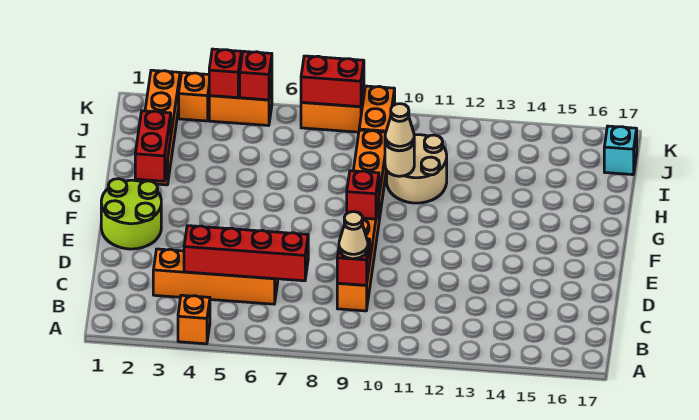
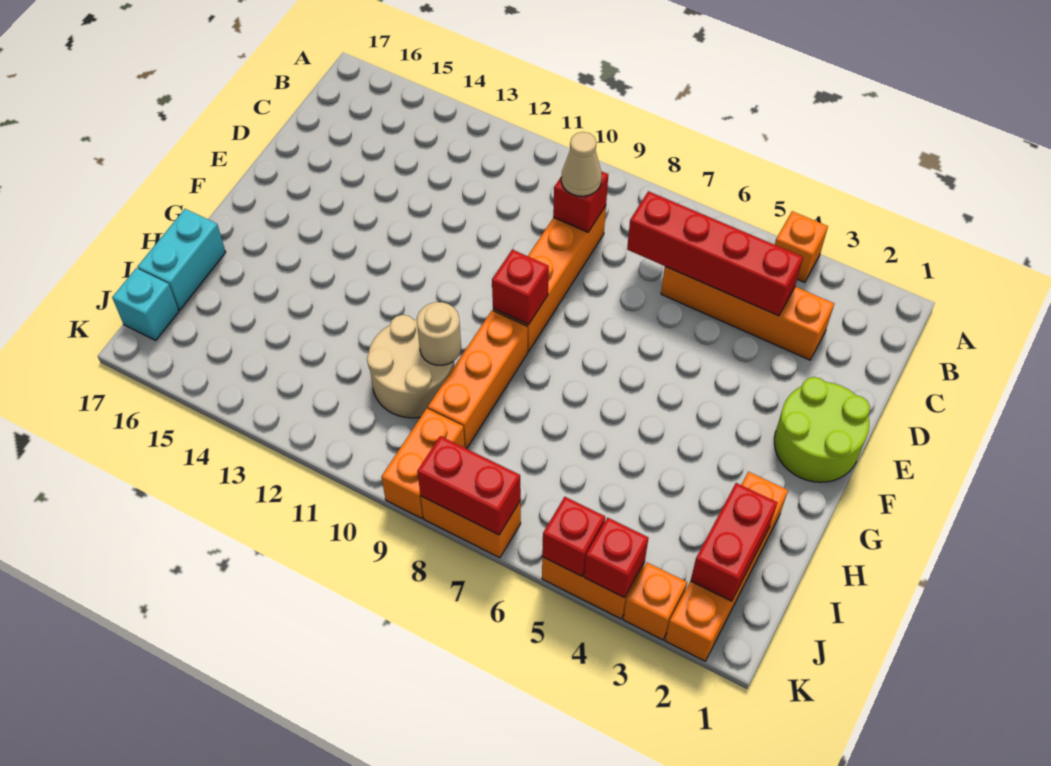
red 1x2 brick [135,111,171,181] -> red 1x2 brick moved to [691,483,777,601]
tan 1x1 cone [385,104,414,151] -> none
none -> cyan 1x2 brick [138,209,226,310]

